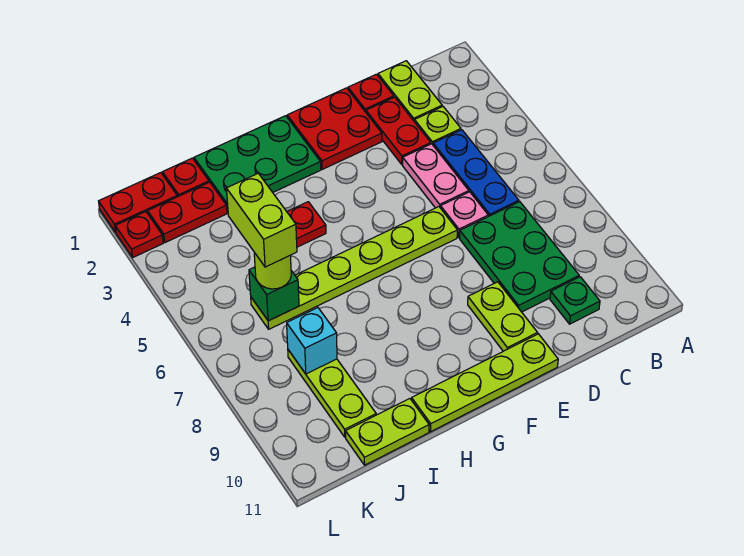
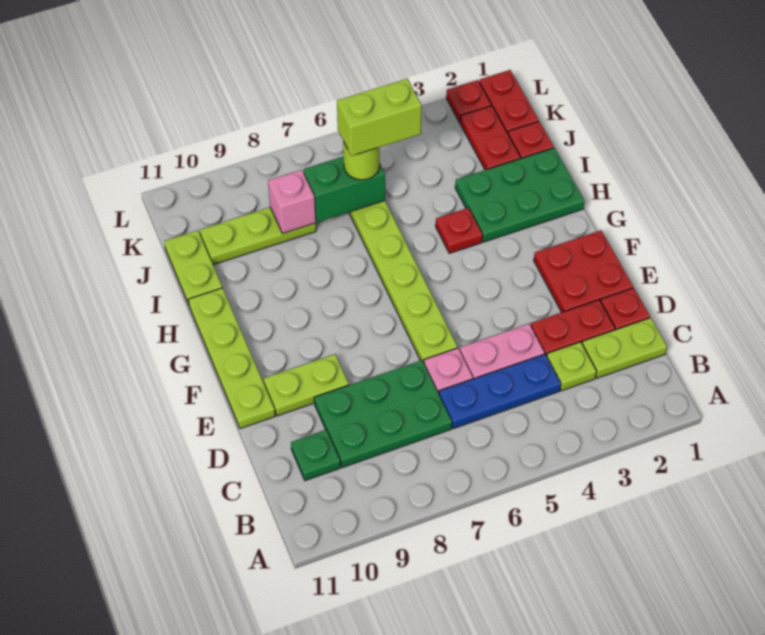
green 2x3 plate [194,116,321,212] -> green 2x3 plate turned to [455,148,585,242]
green 1x1 brick [249,267,299,321] -> green 1x2 brick [303,156,385,222]
cyan 1x1 brick [287,308,337,374] -> pink 1x1 brick [268,170,316,233]

